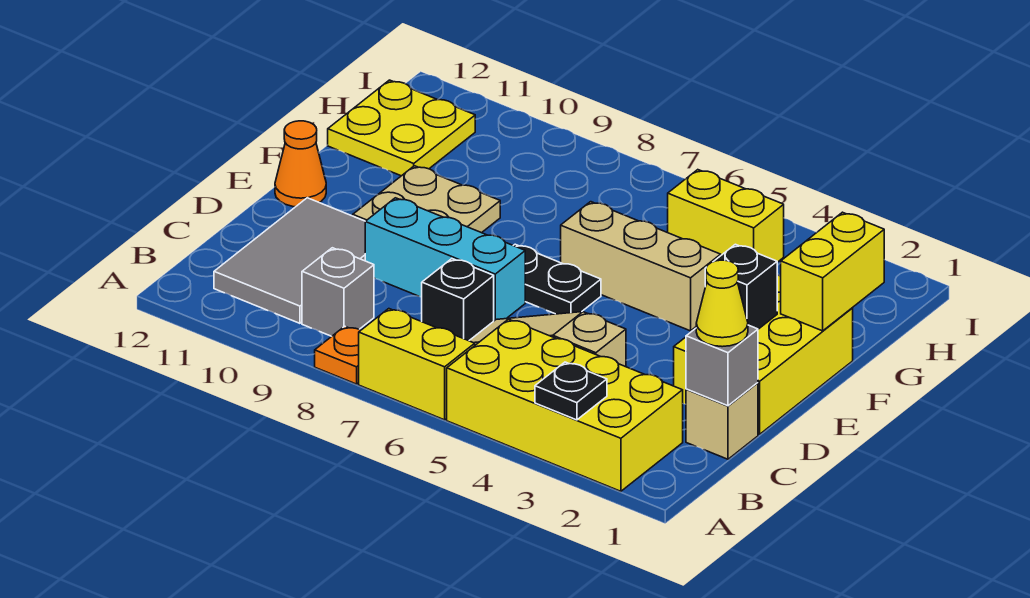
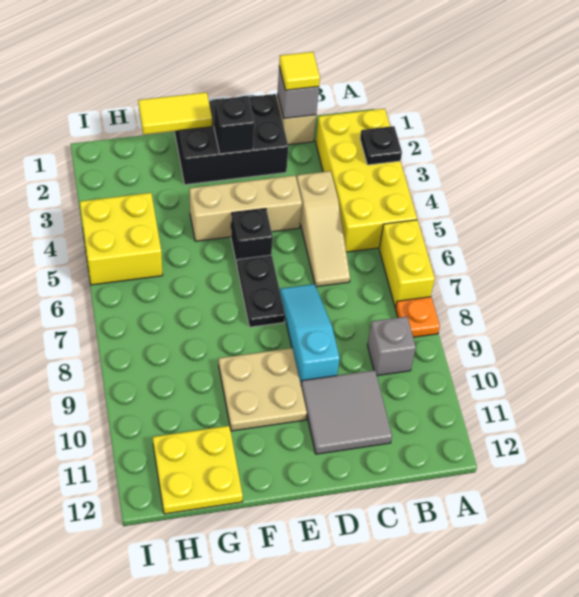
grey 2x3 tile [214,198,365,323] -> grey 2x2 tile [301,370,392,454]
yellow 1x1 cone [696,260,748,347] -> yellow 1x1 tile [279,52,320,90]
black 1x1 brick [422,259,494,341] -> black 1x1 brick moved to [231,209,273,265]
yellow 2x3 brick [674,275,853,434] -> black 2x3 brick [175,94,288,185]
cyan 1x3 brick [365,198,525,321] -> cyan 1x3 slope [280,284,340,383]
orange 1x1 cone [275,121,326,207] -> none
yellow 1x2 brick [781,212,884,331] -> yellow 1x2 tile [138,92,212,135]
tan 1x3 brick [561,202,721,331] -> tan 1x3 brick turned to [190,175,302,241]
yellow 1x2 brick [668,170,784,262] -> yellow 2x2 brick [80,193,163,285]

